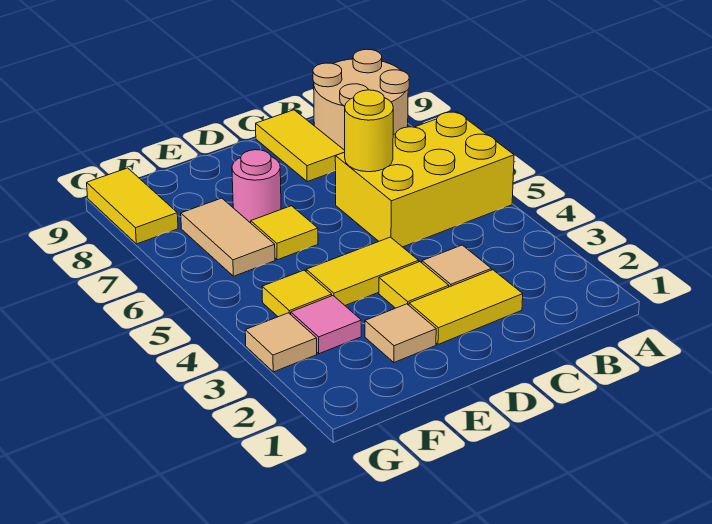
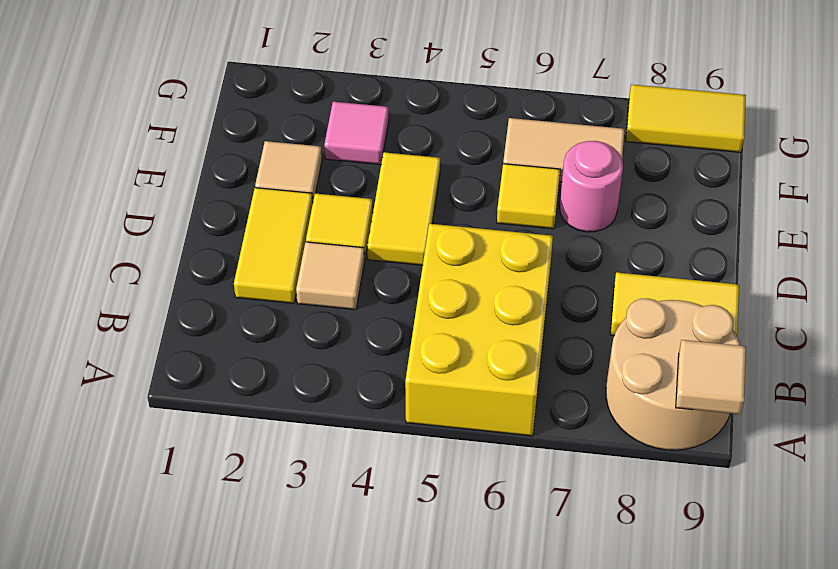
yellow 1x1 round brick [345,90,393,172] -> none
yellow 1x1 tile [262,270,332,317] -> none
tan 1x1 tile [245,313,317,372] -> tan 1x1 tile moved to [676,340,746,414]

